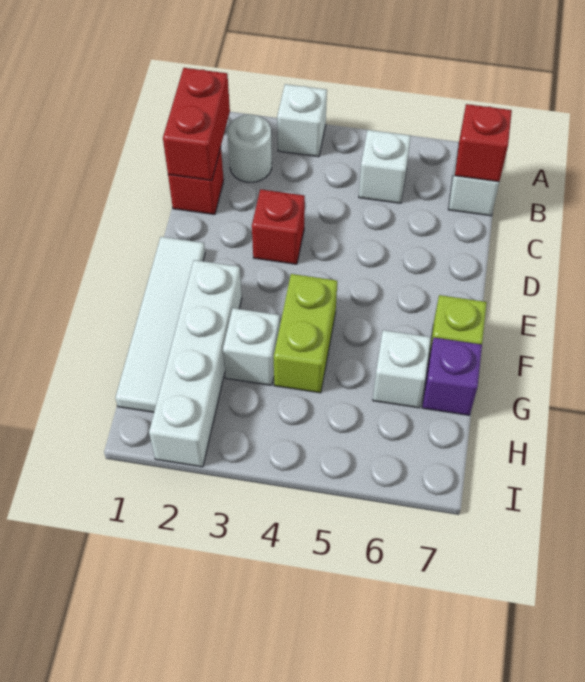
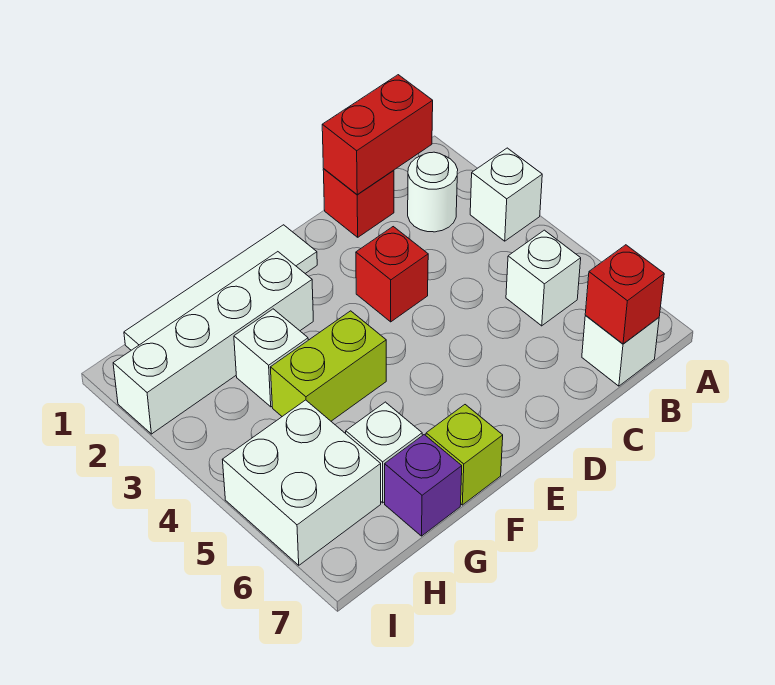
none -> white 2x2 brick [223,400,381,565]

